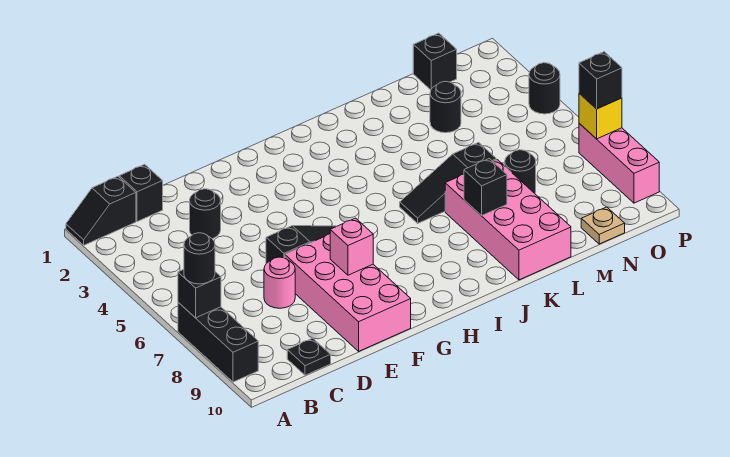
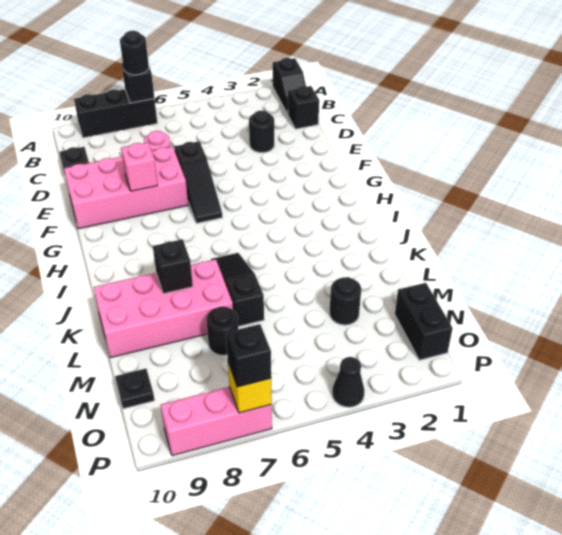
black 1x2 slope [66,176,136,245] -> black 1x2 slope turned to [273,58,306,114]
black 1x1 brick [413,33,457,90] -> black 1x2 brick [395,283,453,360]
tan 1x1 plate [581,207,625,244] -> black 1x1 plate [115,369,155,409]
black 1x1 round brick [529,63,560,114] -> black 1x1 cone [332,357,365,407]

